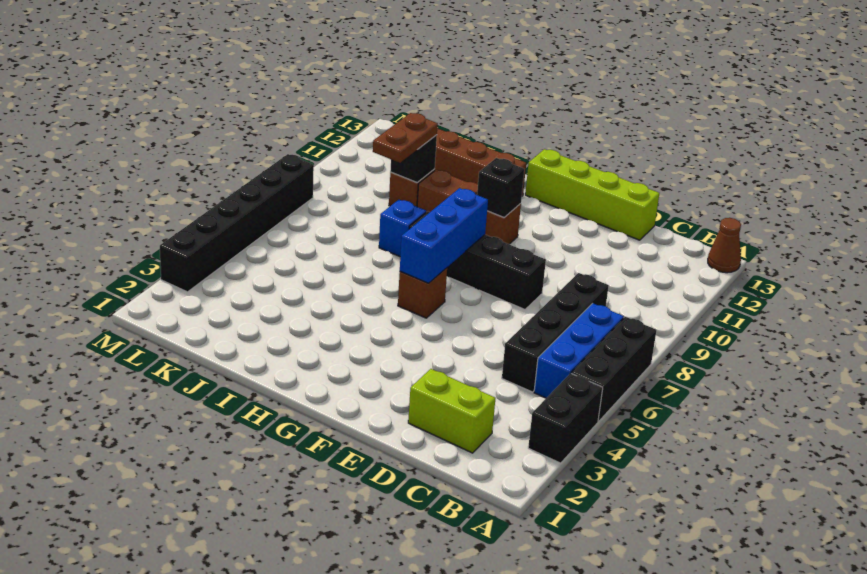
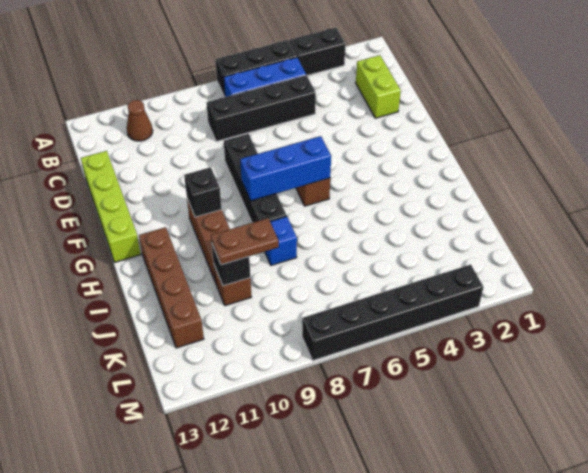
brown 1x1 cone [708,218,741,273] -> brown 1x1 cone moved to [127,100,153,141]

